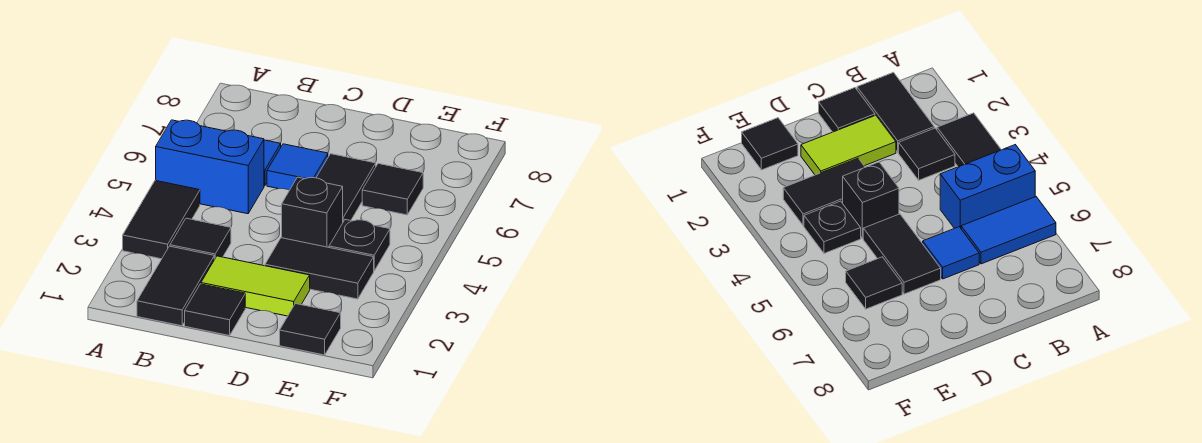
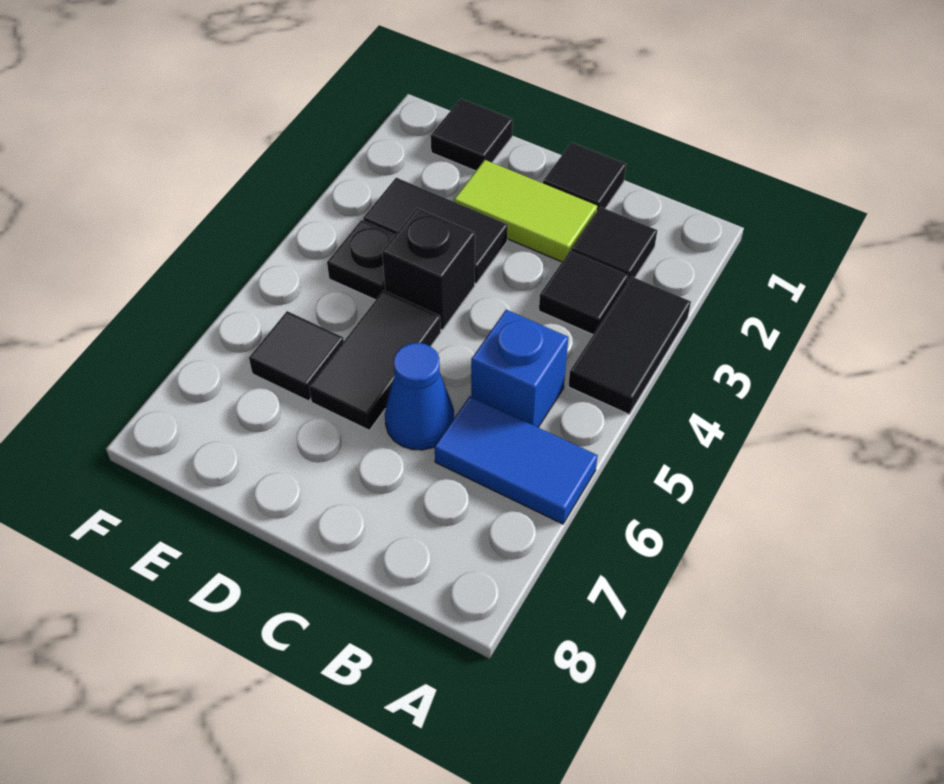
blue 1x2 brick [156,120,264,214] -> blue 1x1 brick [471,310,568,427]
black 1x2 tile [137,246,214,326] -> black 1x1 tile [571,207,657,282]
blue 1x1 tile [267,144,328,190] -> blue 1x1 cone [385,343,454,450]

